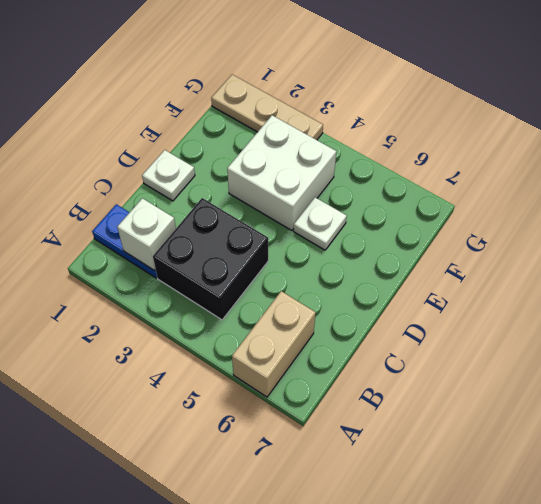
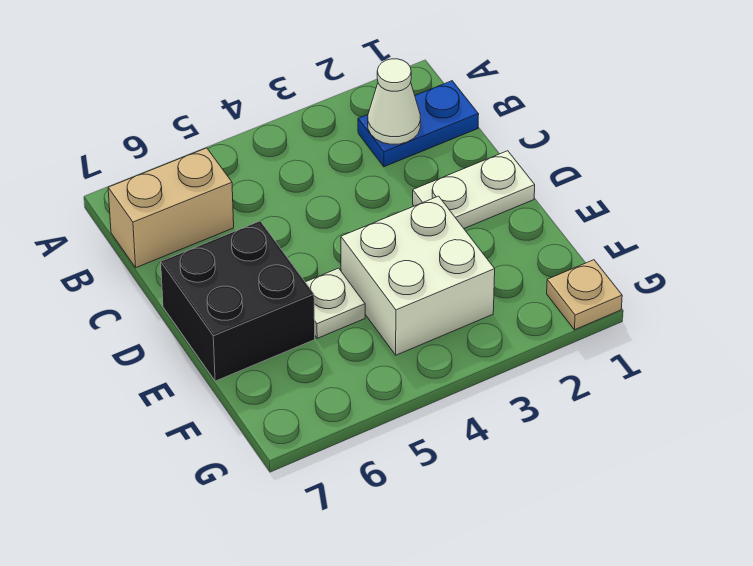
tan 1x2 brick [232,291,316,397] -> tan 1x2 brick turned to [108,148,234,268]
white 1x1 brick [117,198,176,271] -> white 1x1 cone [368,59,421,144]
black 2x2 brick [153,198,268,320] -> black 2x2 brick moved to [161,221,315,381]
white 1x1 plate [142,150,195,201] -> white 1x2 plate [413,151,535,228]
tan 1x3 plate [211,75,323,140] -> tan 1x1 plate [547,260,622,330]

